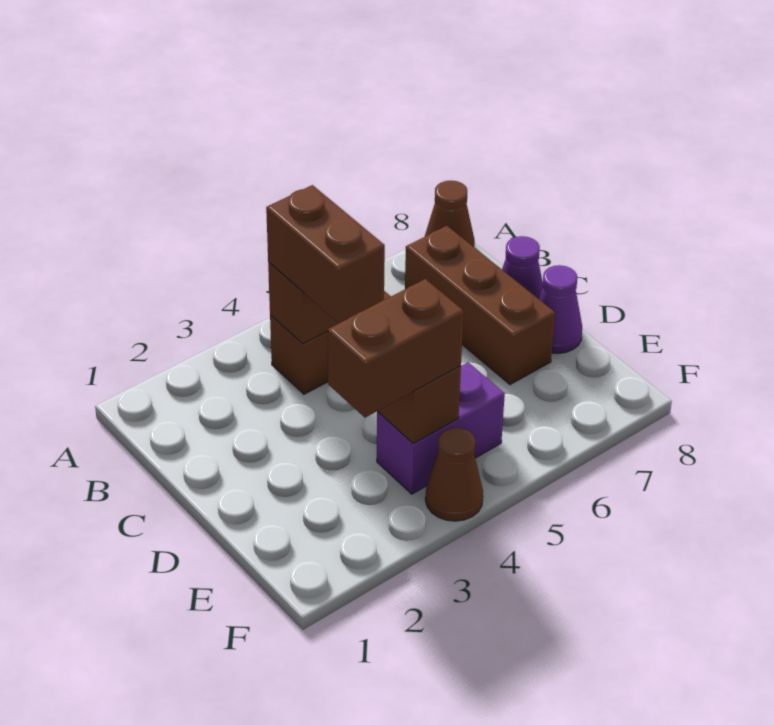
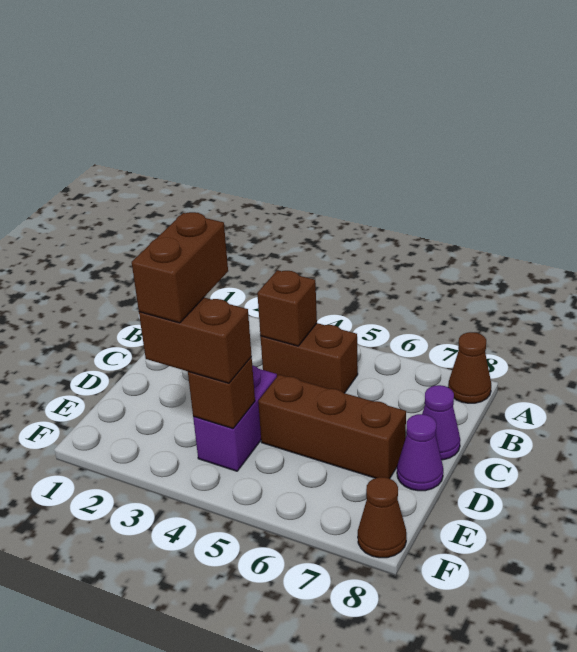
brown 1x2 brick [266,185,385,323] -> brown 1x2 brick moved to [132,212,228,323]
brown 1x3 brick [405,226,555,385] -> brown 1x3 brick turned to [258,375,406,479]
purple 1x2 brick [377,362,505,494] -> purple 1x2 brick turned to [193,365,277,471]
brown 1x1 cone [425,428,483,521] -> brown 1x1 cone moved to [358,477,406,558]

